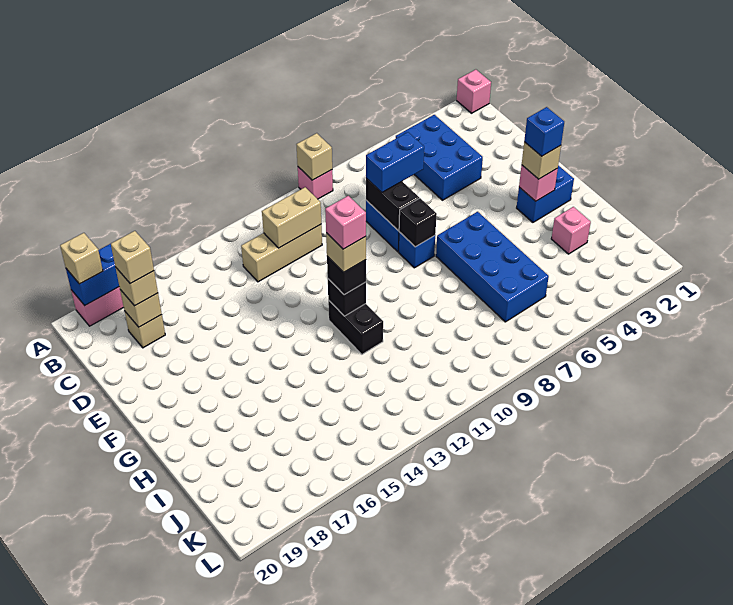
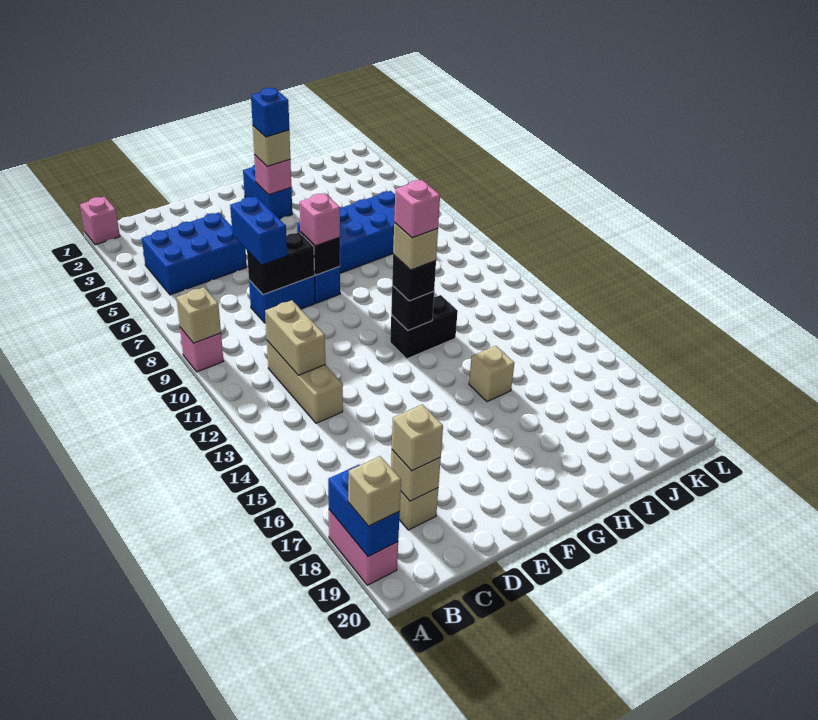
tan 1x1 brick [111,231,154,284] -> tan 1x1 brick moved to [469,346,514,402]
pink 1x1 brick [551,207,591,254] -> pink 1x1 brick moved to [300,193,340,246]

